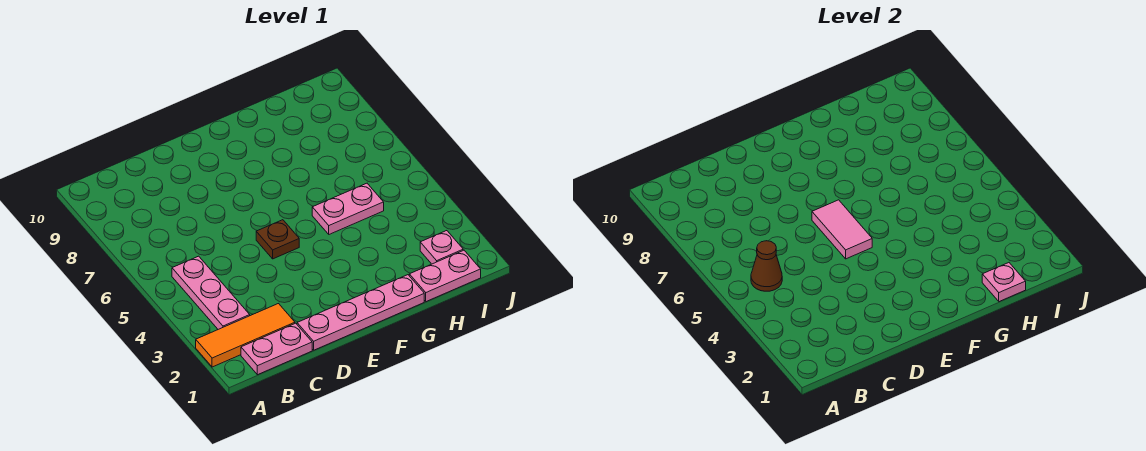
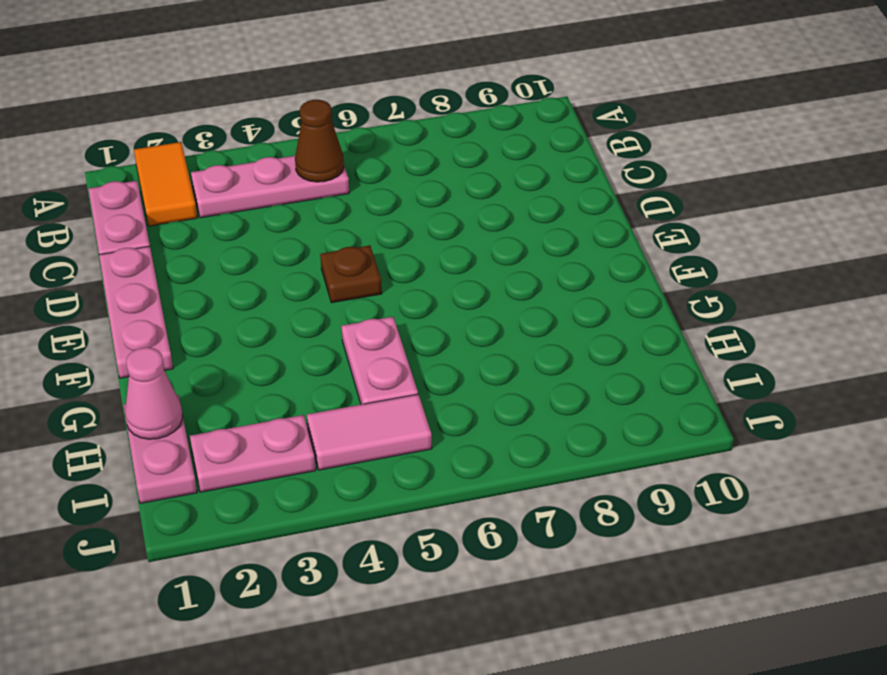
orange 1x3 tile [196,304,295,367] -> orange 1x2 tile [134,142,197,226]
pink 1x4 plate [297,275,424,350] -> pink 1x3 plate [99,246,173,378]
pink 1x2 tile [812,200,872,259] -> pink 1x2 tile moved to [307,394,432,470]
pink 1x1 plate [982,263,1026,302] -> pink 1x1 cone [125,347,182,439]
pink 1x1 plate [420,231,463,264] -> pink 1x2 plate [190,415,316,492]

